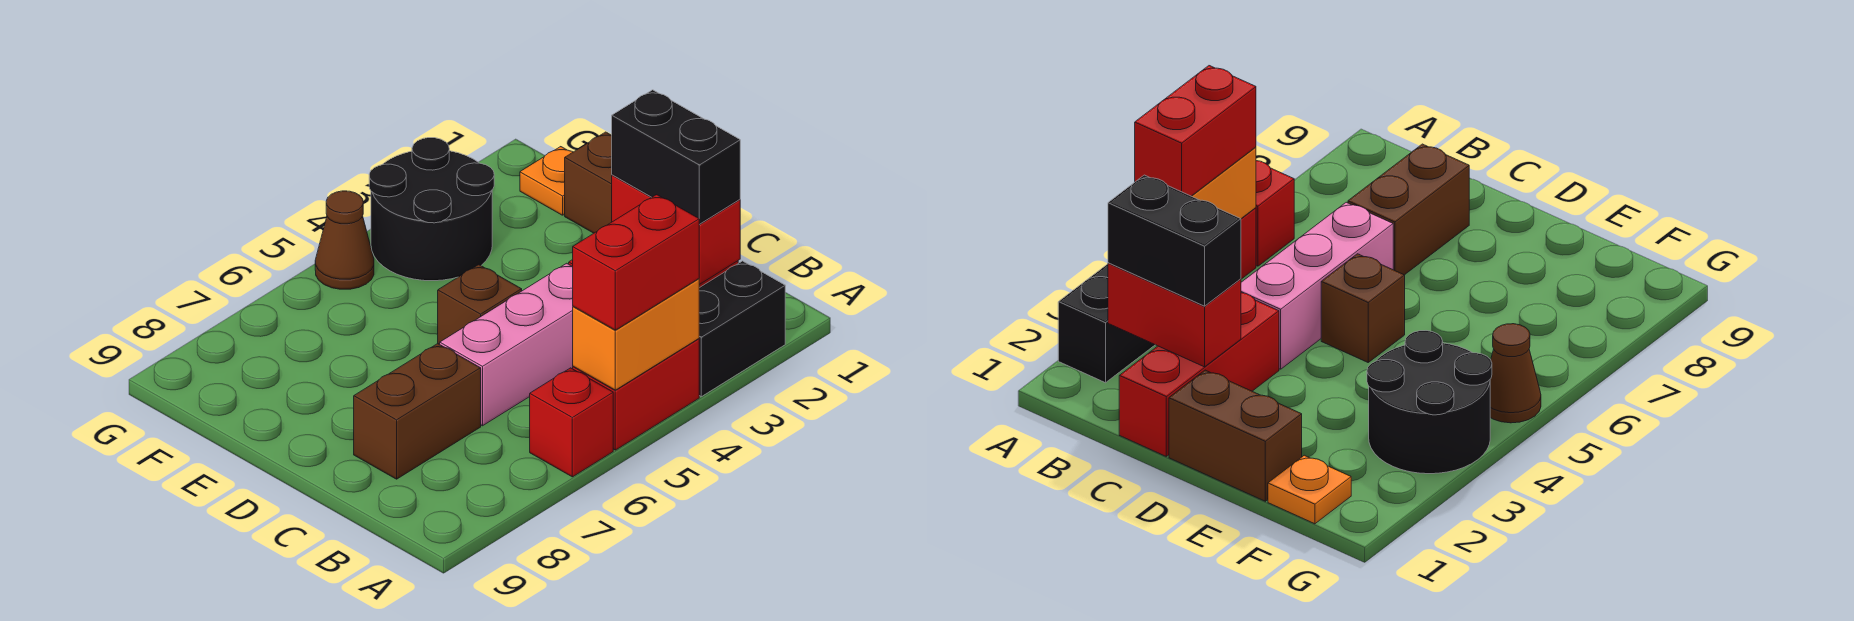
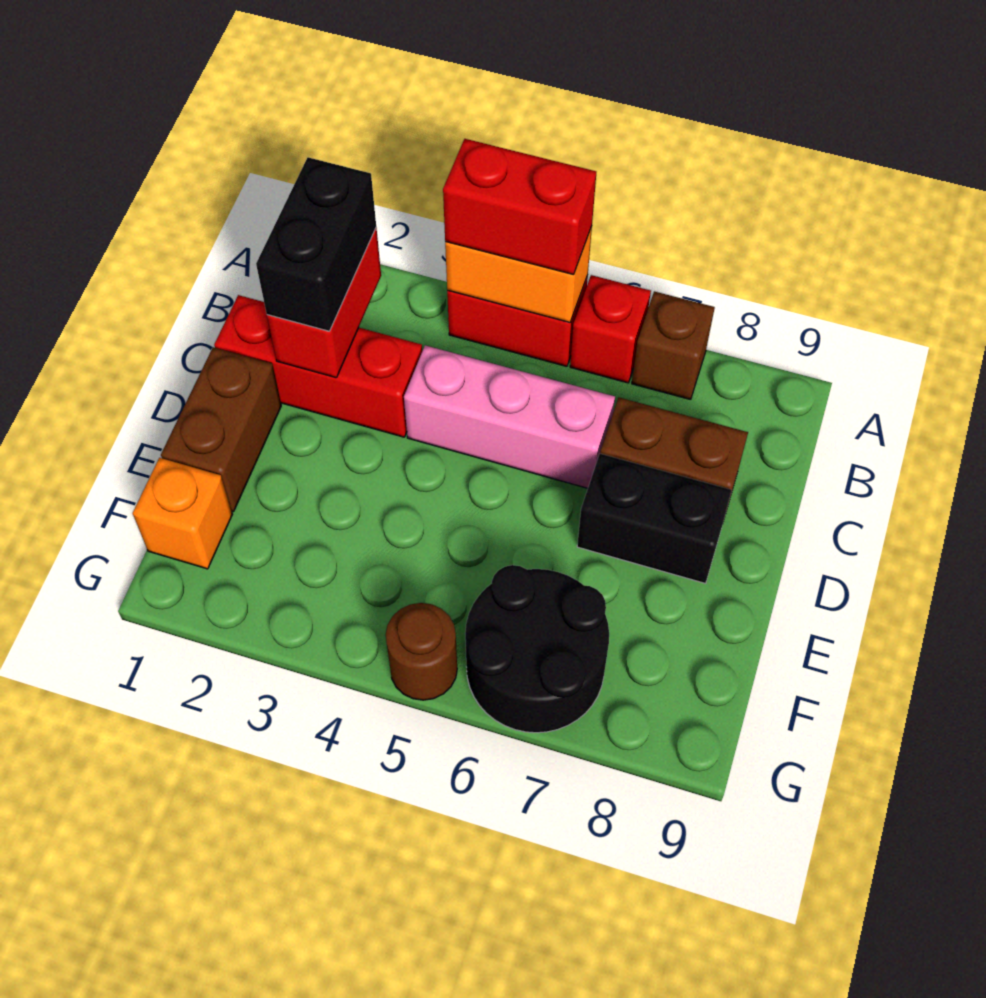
black 1x2 brick [699,261,785,397] -> black 1x2 brick moved to [577,454,732,583]
brown 1x1 brick [438,265,522,344] -> brown 1x1 brick moved to [632,291,715,400]
orange 1x1 plate [520,147,573,215] -> orange 1x1 brick [133,458,232,569]
black 2x2 round brick [369,138,494,281] -> black 2x2 round brick moved to [465,565,609,733]
brown 1x1 cone [315,191,374,289] -> brown 1x1 round brick [386,603,457,700]

